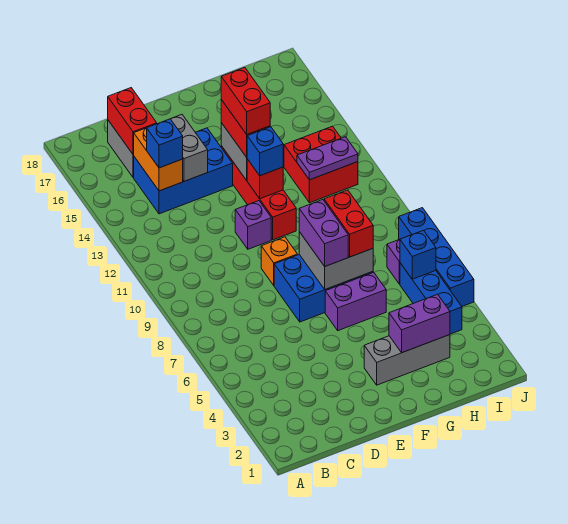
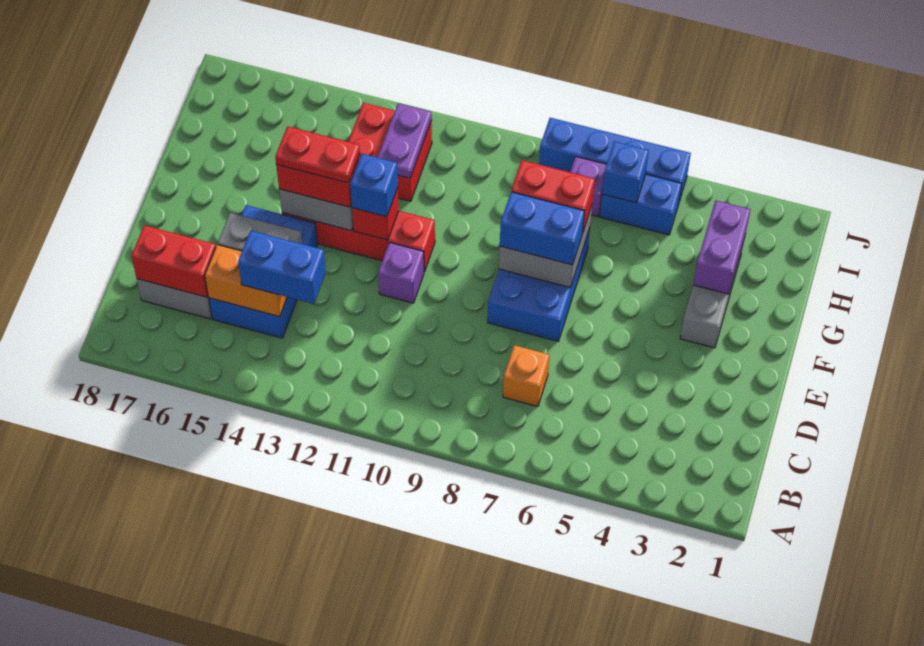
blue 1x1 brick [147,119,183,168] -> blue 1x2 brick [238,231,326,304]
orange 1x1 brick [261,237,297,285] -> orange 1x1 brick moved to [503,345,549,407]
purple 1x2 brick [325,272,386,331] -> none
purple 1x2 brick [299,200,348,266] -> blue 1x2 brick [500,192,585,265]
red 1x2 brick [221,68,270,134] -> red 1x2 plate [275,126,360,183]
blue 1x3 brick [400,263,462,334] -> blue 1x2 brick [600,174,682,235]

